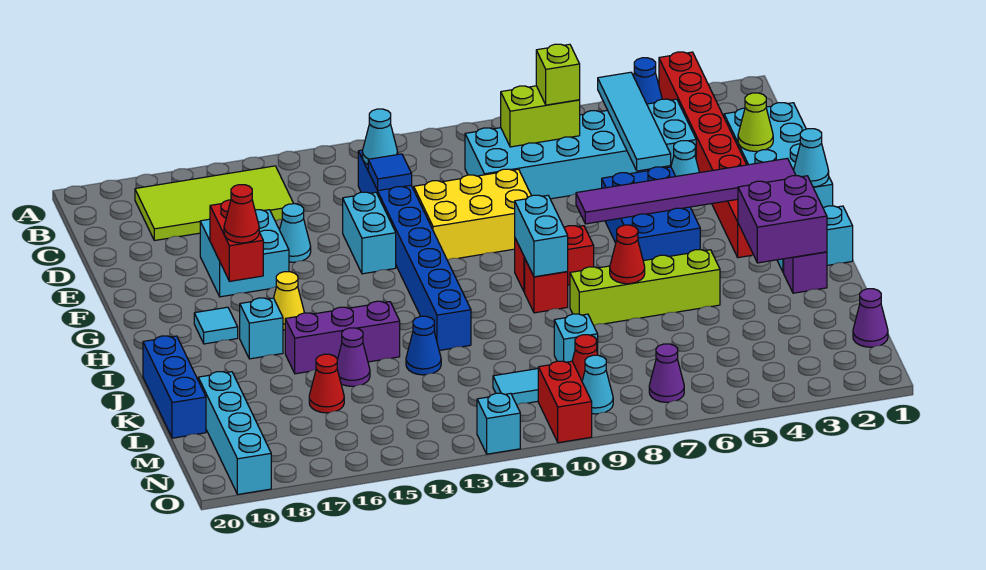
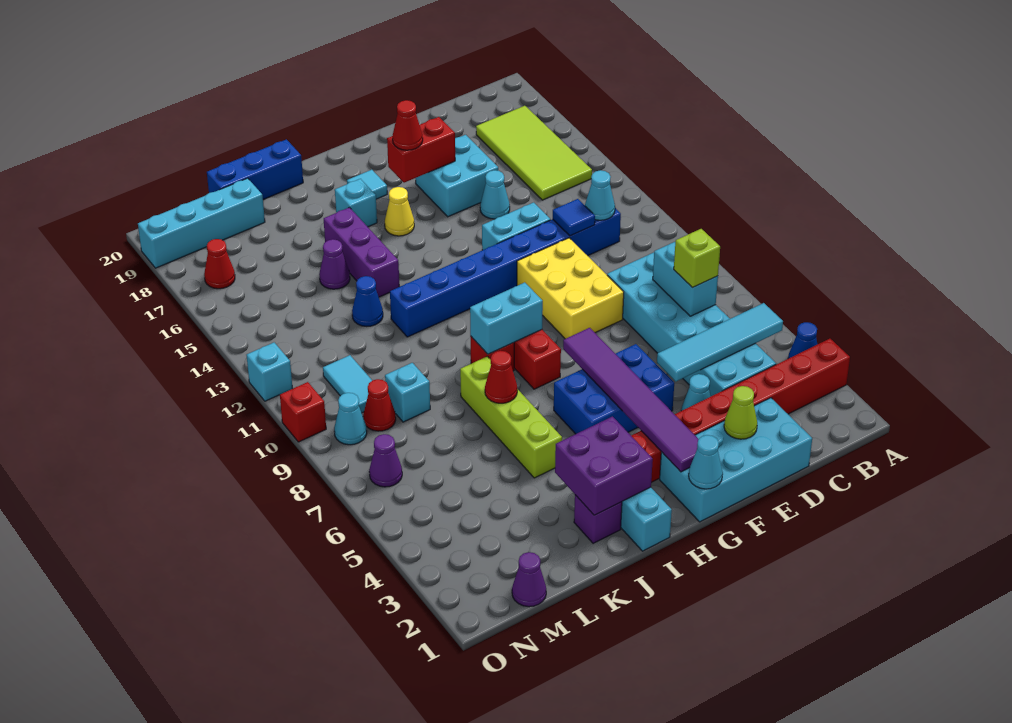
lime 1x2 brick [501,86,580,147] -> cyan 1x2 brick [653,242,718,316]
red 1x1 cone [309,354,344,413] -> red 1x1 cone moved to [204,239,235,289]
red 1x2 brick [538,361,592,443] -> red 1x1 brick [280,382,326,442]

